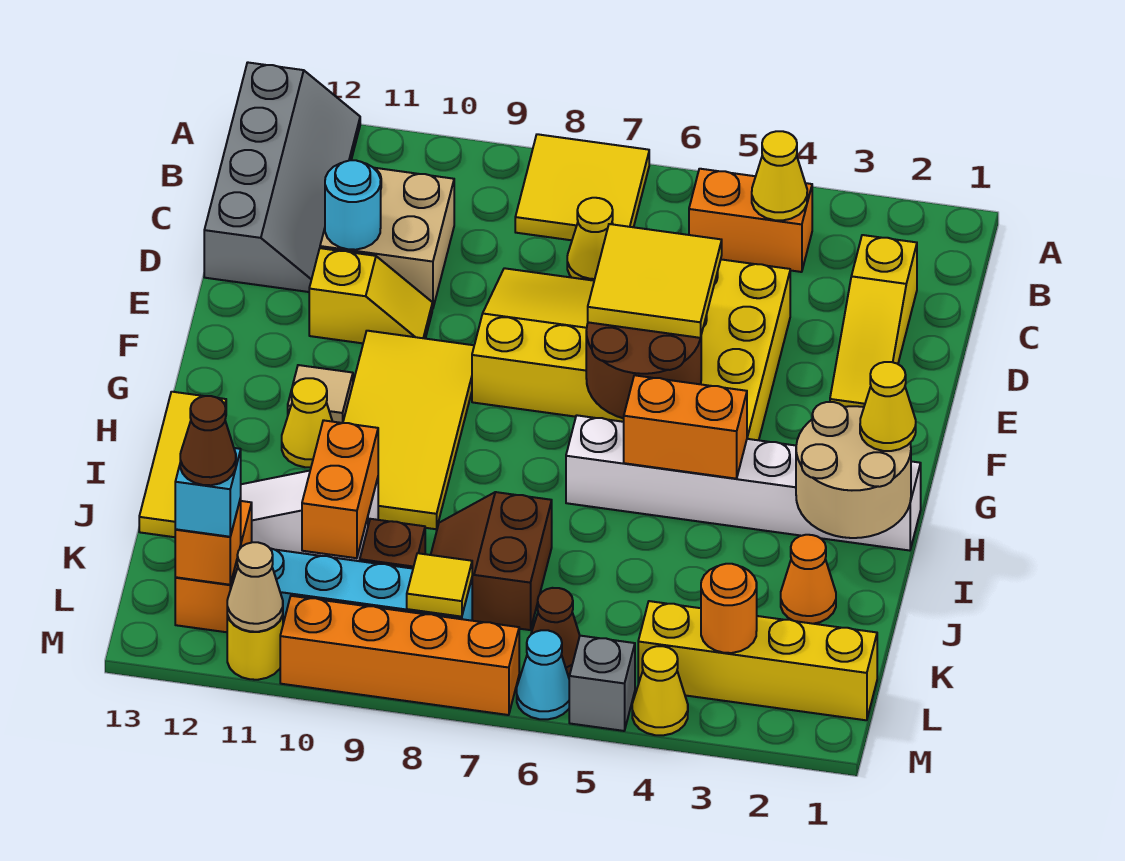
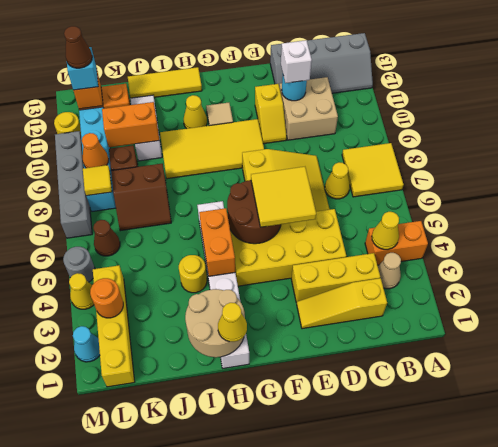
orange 1x2 brick [689,169,812,272] -> orange 1x2 brick turned to [365,221,428,265]
none -> yellow 1x3 brick [291,253,380,303]
none -> white 1x1 brick [281,40,312,83]
none -> yellow 1x1 round brick [179,255,207,293]
orange 1x1 cone [781,535,836,624] -> orange 1x1 cone moved to [82,133,109,168]
brown 2x2 slope [431,492,552,630] -> brown 2x2 slope turned to [111,164,171,231]
grey 1x1 brick [569,636,635,731] -> grey 1x1 round brick [63,247,95,282]
cyan 1x1 cone [517,630,569,719] -> cyan 1x1 cone moved to [73,326,100,362]
orange 1x4 brick [280,596,519,715] -> grey 1x4 brick [55,131,92,238]
tan 1x1 cone [227,542,283,632] -> tan 1x1 cone moved to [378,253,401,289]

